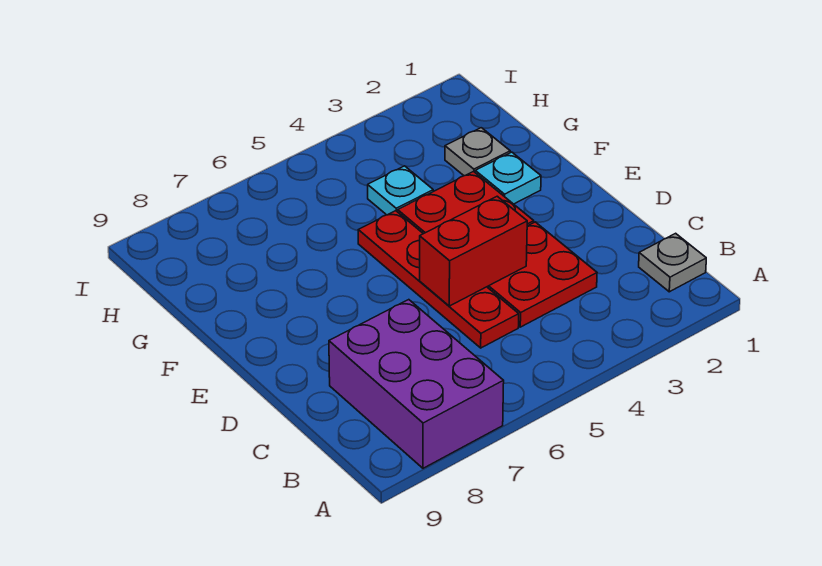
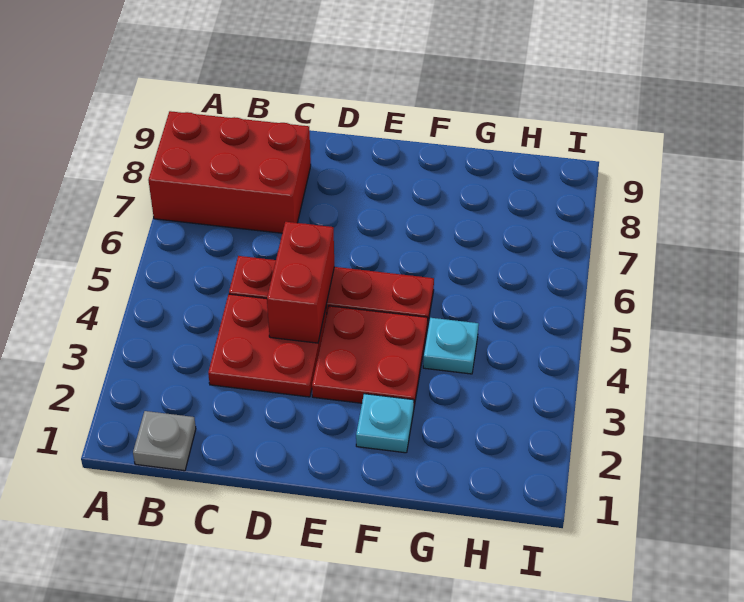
purple 2x3 brick [329,300,504,468] -> red 2x3 brick [148,111,311,233]
grey 1x1 plate [445,128,511,176] -> none

